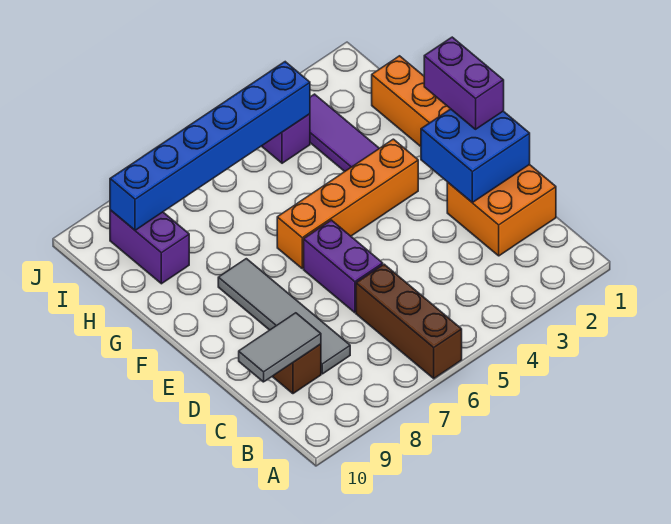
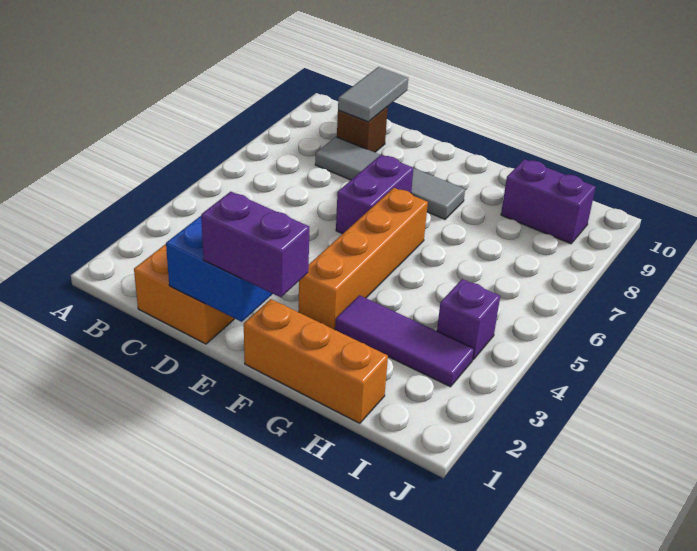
brown 1x3 brick [356,264,462,378] -> none
purple 1x2 brick [304,220,383,313] -> purple 1x2 brick turned to [336,155,413,234]
blue 1x6 brick [110,62,310,230] -> none

